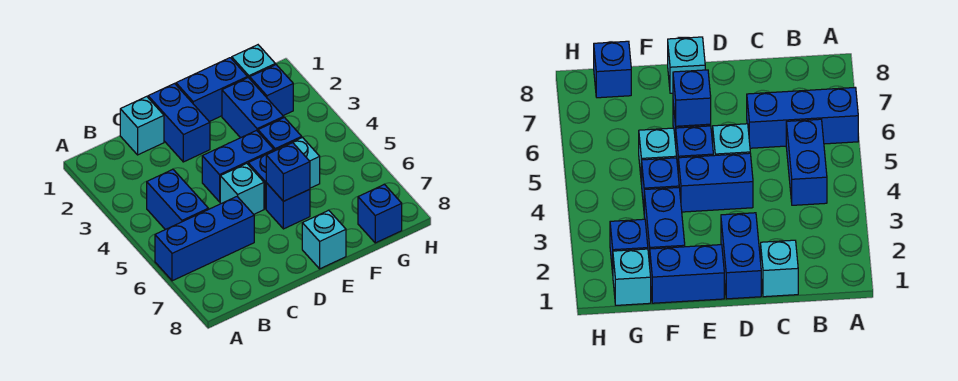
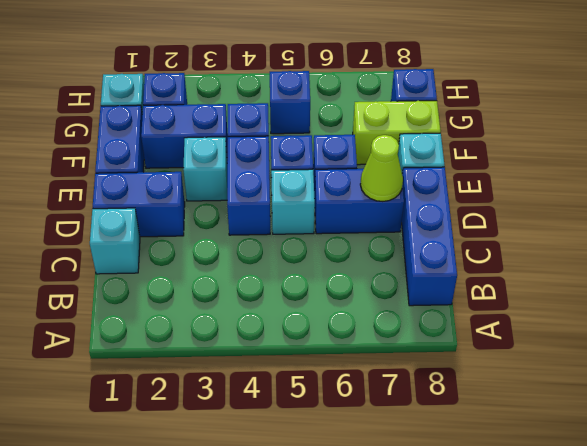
blue 1x3 brick [155,197,254,281] -> blue 1x3 brick moved to [402,167,457,306]
blue 1x2 brick [147,170,208,230] -> blue 1x2 brick moved to [314,169,404,234]
none -> lime 1x1 cone [360,135,403,201]
blue 1x1 brick [266,143,310,201] -> blue 1x1 brick moved to [270,71,310,134]
cyan 1x1 brick [276,138,320,188] -> cyan 1x1 brick moved to [183,137,227,201]
none -> lime 1x2 brick [353,101,441,165]

